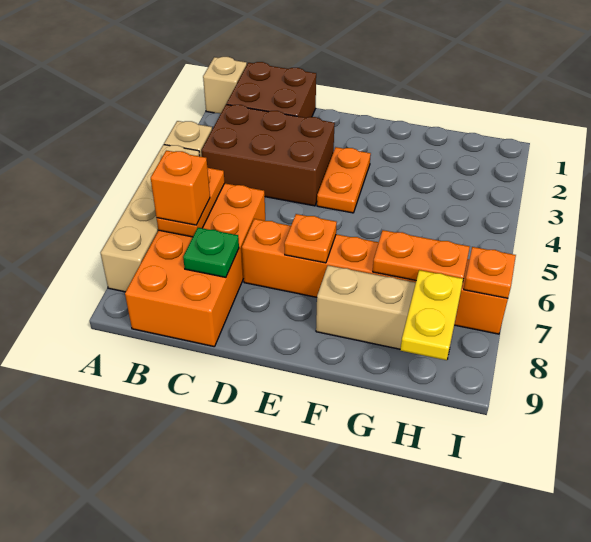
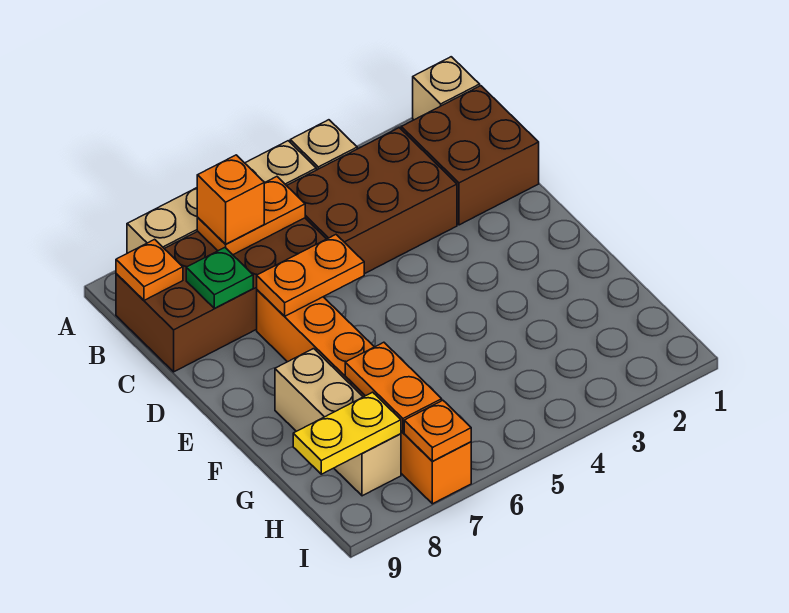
brown 2x3 brick [202,104,335,206] -> brown 2x3 brick turned to [287,128,457,274]
orange 2x4 brick [125,183,265,347] -> brown 2x4 brick [116,218,326,372]
orange 1x2 plate [317,147,371,213] -> orange 1x2 plate moved to [257,235,364,316]
orange 1x1 plate [284,214,337,263] -> orange 1x1 plate moved to [116,239,183,300]

